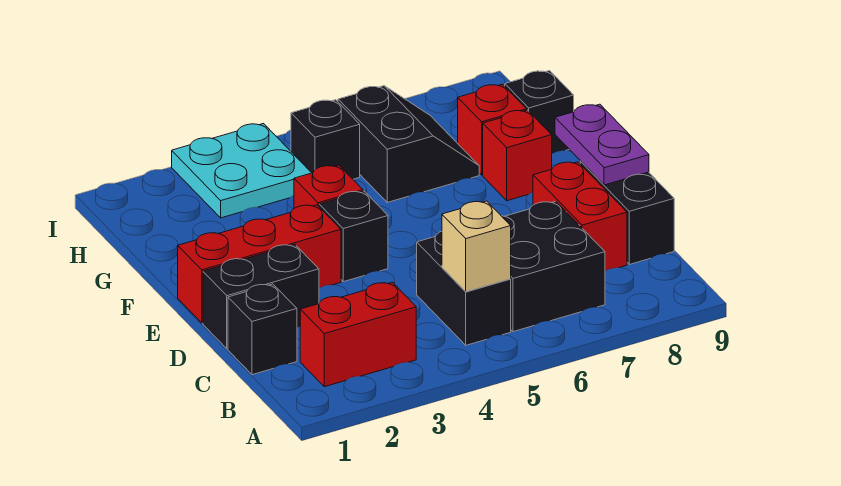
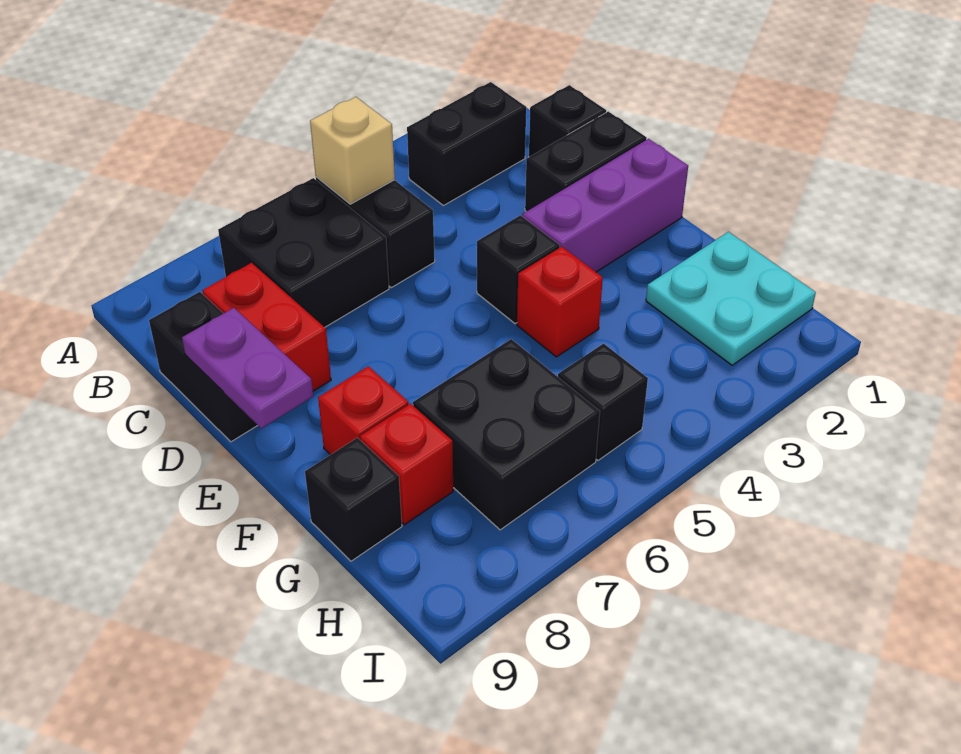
red 1x2 brick [300,282,416,387] -> black 1x2 brick [407,82,526,206]
red 1x3 brick [178,205,341,323] -> purple 1x3 brick [522,139,688,272]
black 2x2 slope [338,86,479,202] -> black 2x2 brick [413,339,600,530]
cyan 2x2 plate [172,124,311,218] -> cyan 2x2 plate moved to [646,232,816,365]

